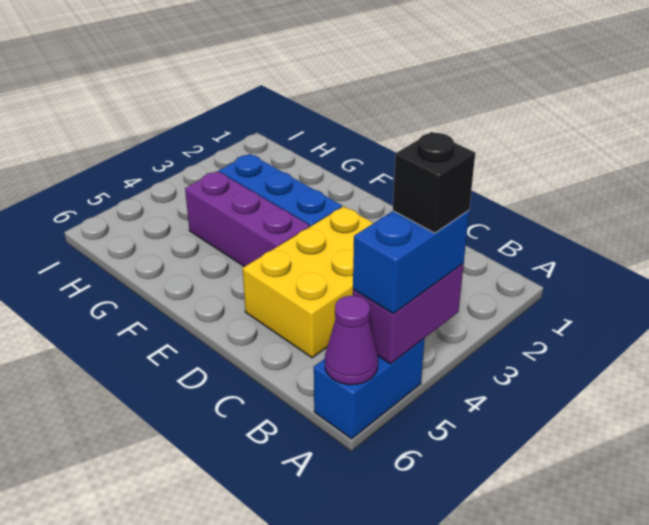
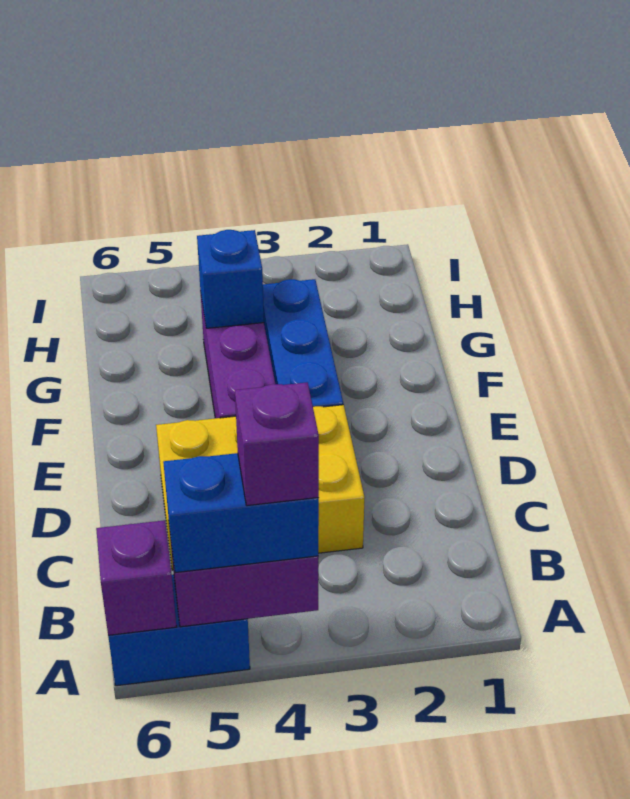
black 1x1 brick [393,132,475,233] -> purple 1x1 brick [235,383,319,506]
purple 1x1 cone [325,296,378,385] -> purple 1x1 brick [96,520,176,635]
none -> blue 1x1 brick [197,230,264,328]

